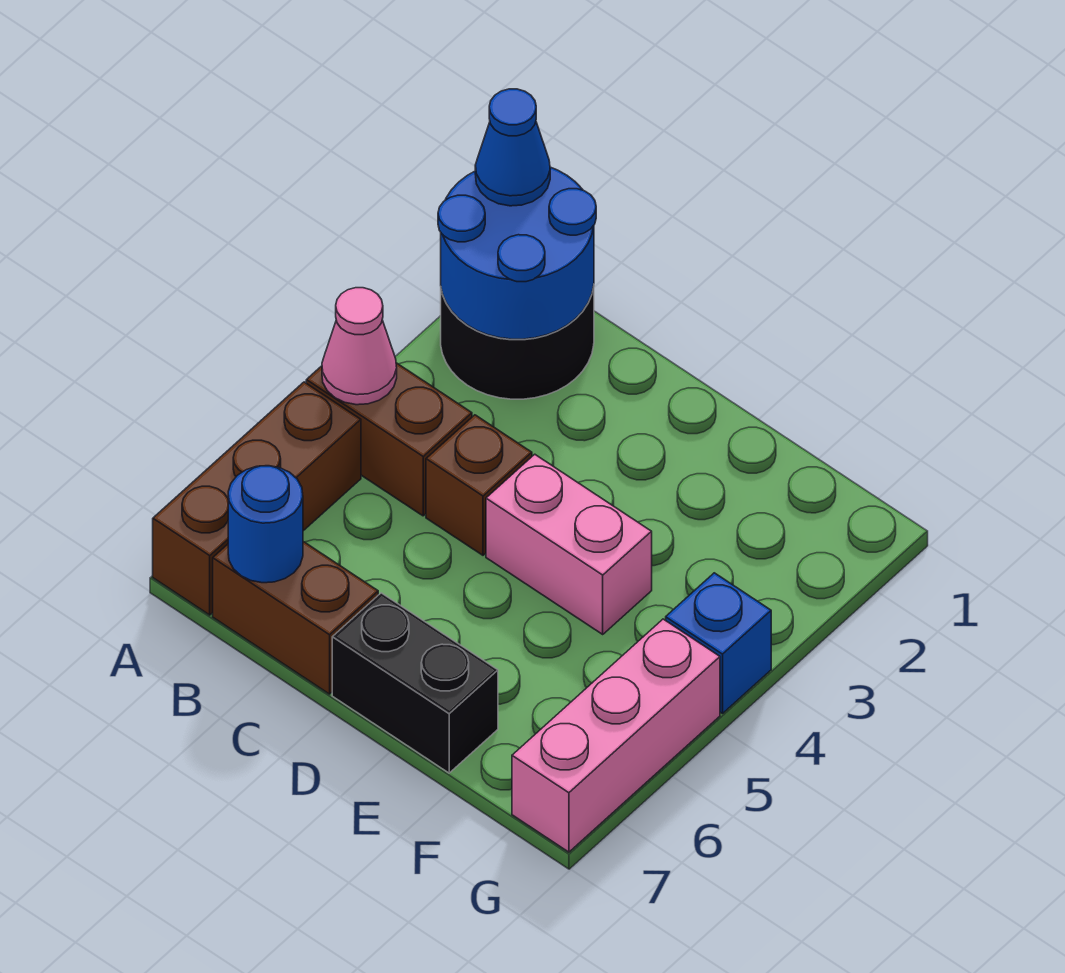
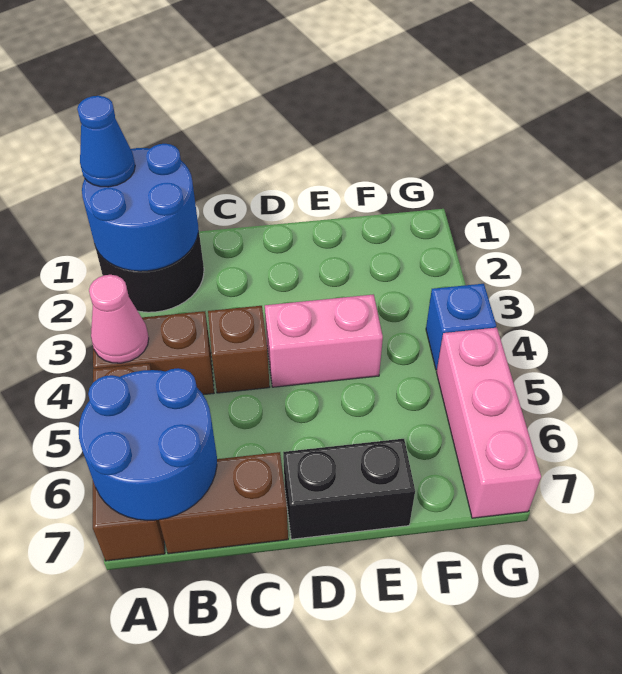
blue 1x1 round brick [228,466,303,583] -> blue 2x2 round brick [79,368,217,521]

